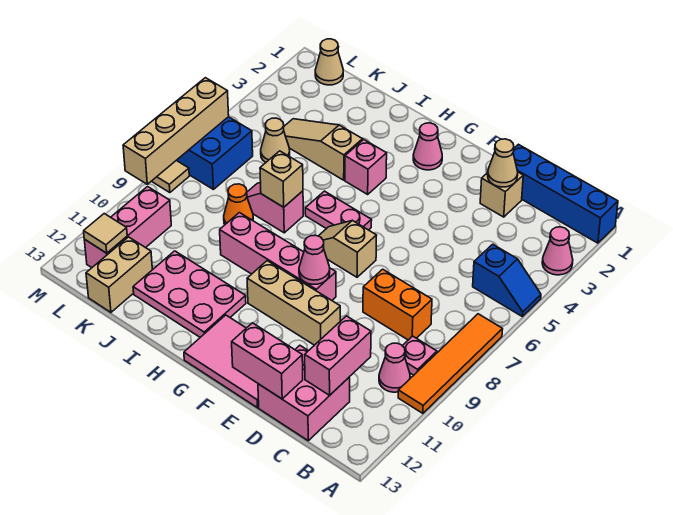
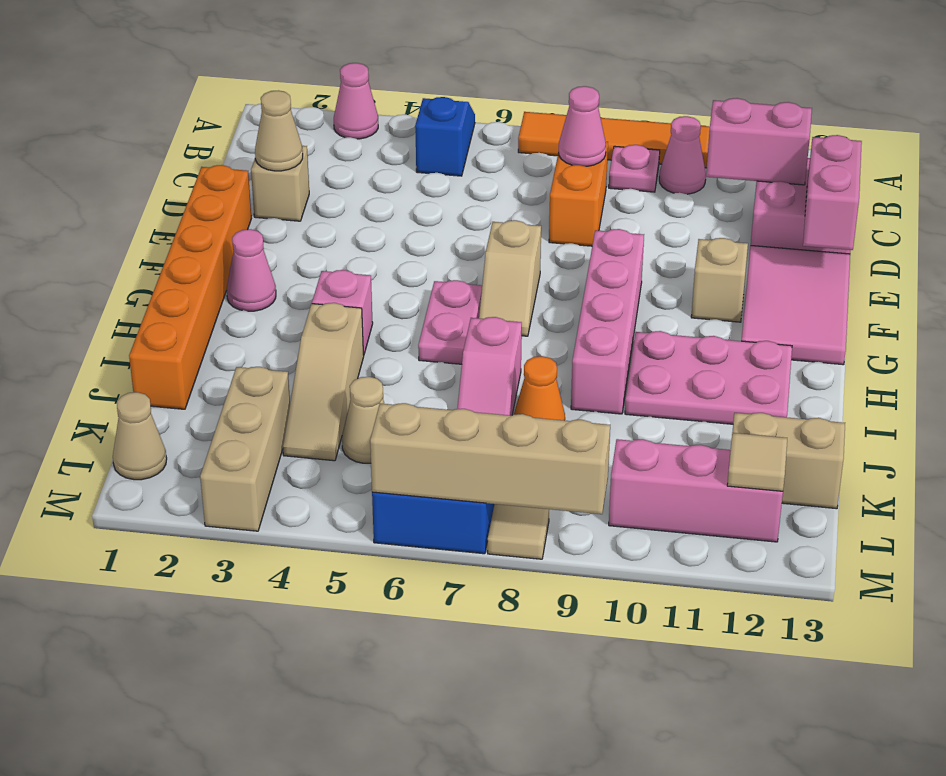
blue 1x4 brick [513,144,618,243] -> none
none -> orange 1x6 brick [129,165,252,409]
tan 1x3 brick [247,261,340,345] -> tan 1x3 brick moved to [200,367,290,531]
pink 1x1 cone [299,235,330,284] -> pink 1x1 cone moved to [559,86,606,166]
pink 2x3 plate [133,251,246,337] -> pink 2x3 plate turned to [625,331,792,424]
tan 1x1 brick [260,151,303,207] -> tan 1x1 brick moved to [691,238,748,322]

